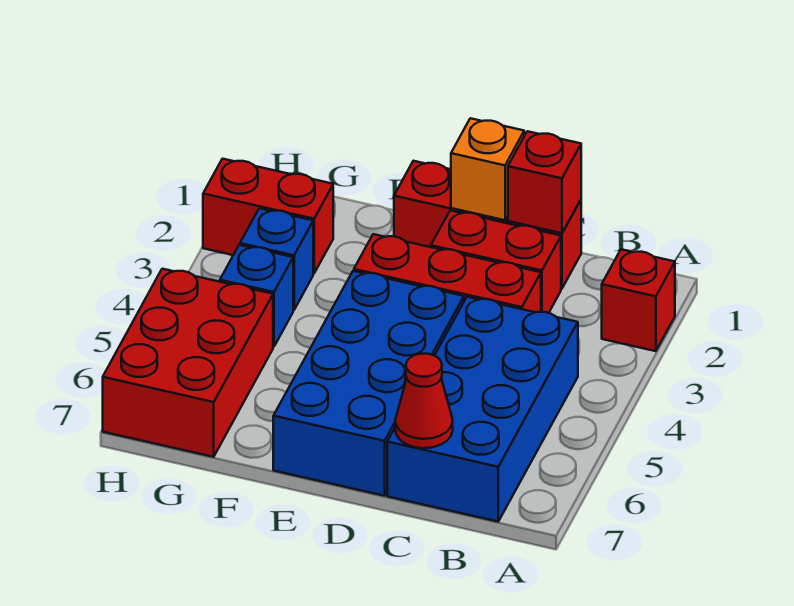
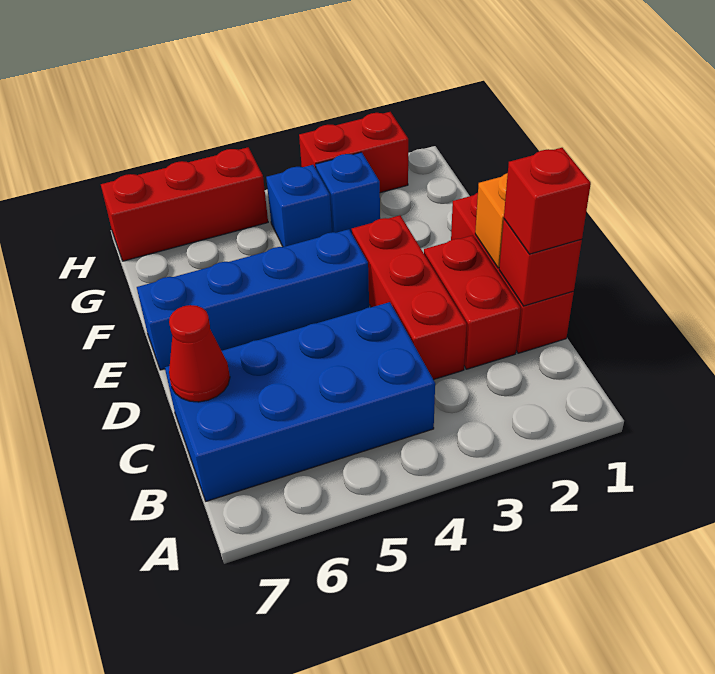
red 1x1 brick [602,249,675,351] -> red 1x1 brick moved to [504,148,591,254]
blue 2x4 brick [273,271,464,496] -> blue 1x4 brick [137,229,369,370]
red 1x2 brick [203,159,333,273] -> red 1x2 brick turned to [299,112,408,193]
red 2x3 brick [103,269,273,457] -> red 1x3 brick [101,147,268,261]

